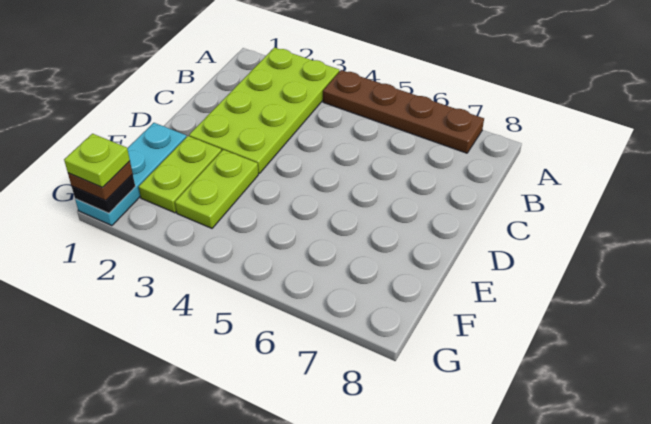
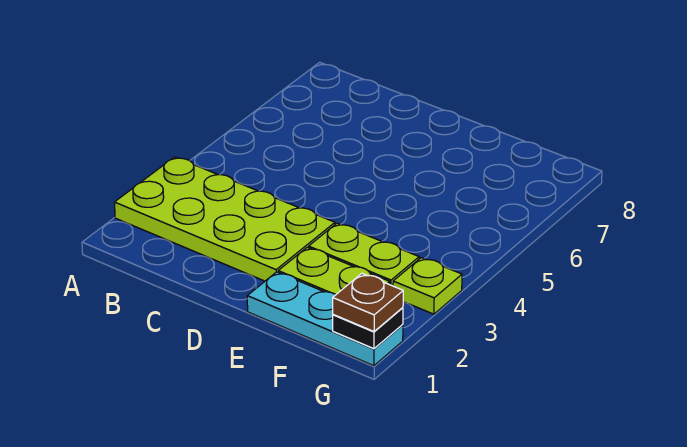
brown 1x4 plate [323,70,484,153] -> none
lime 1x1 plate [64,134,130,187] -> lime 1x1 plate moved to [393,258,462,314]

